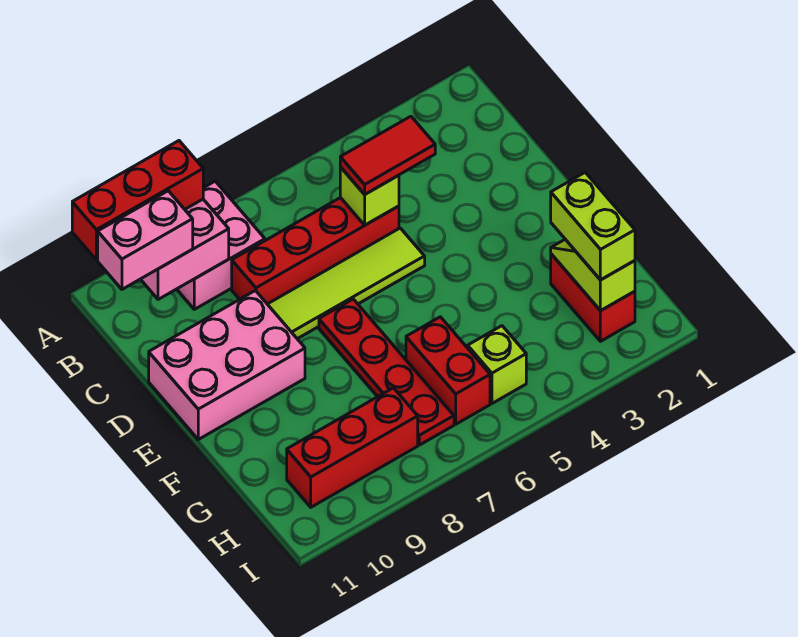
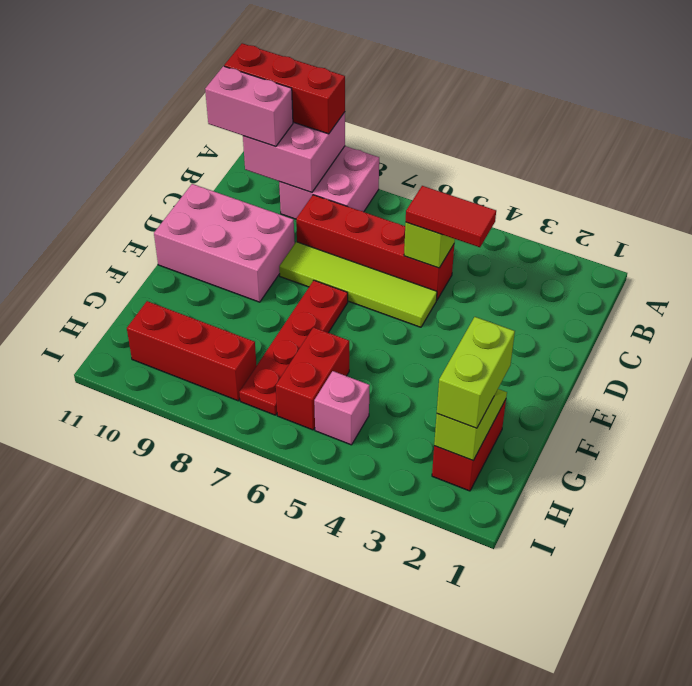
lime 1x1 brick [468,326,526,403] -> pink 1x1 brick [314,371,370,445]

